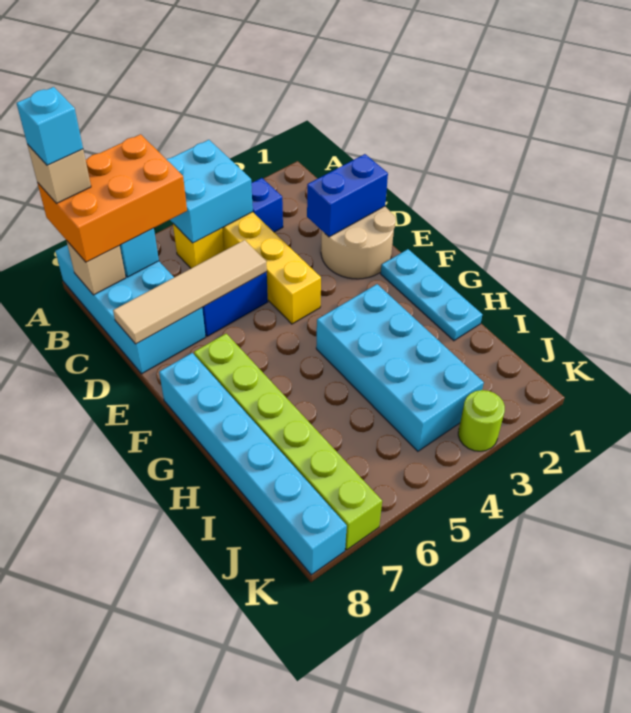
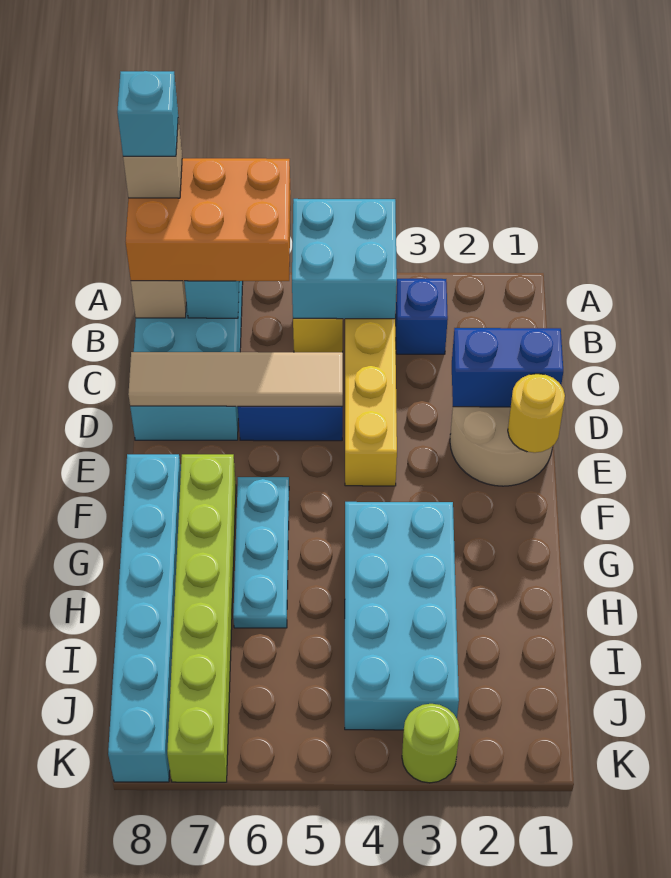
none -> yellow 1x1 round brick [508,374,565,453]
cyan 1x3 plate [381,249,482,341] -> cyan 1x3 plate moved to [233,477,289,628]

